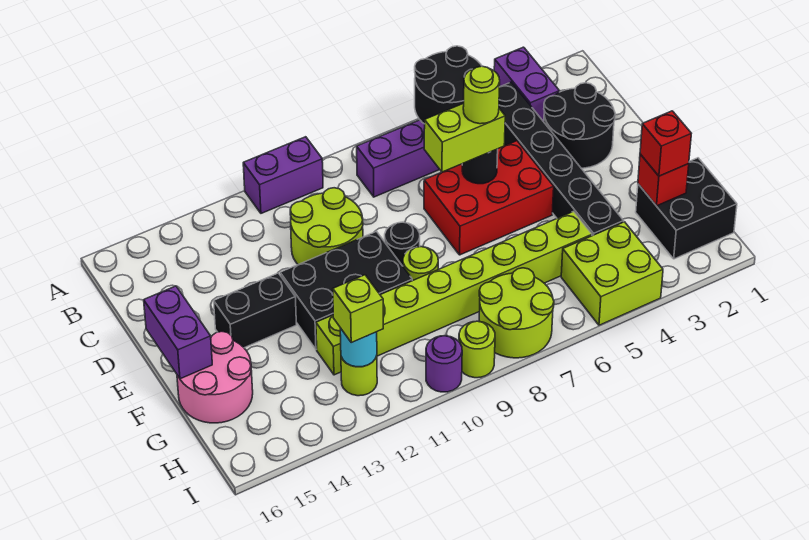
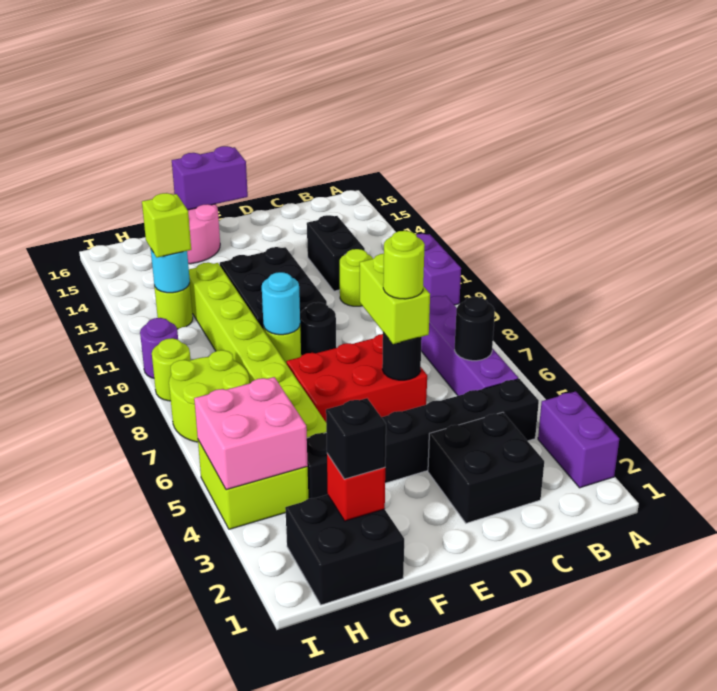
purple 1x2 brick [494,47,559,122] -> purple 1x2 brick turned to [538,391,619,488]
black 2x2 round brick [415,46,482,124] -> black 1x1 round brick [455,297,495,361]
black 2x2 round brick [544,83,615,168] -> black 2x2 brick [428,412,544,523]
lime 2x2 round brick [290,188,363,264] -> lime 1x1 round brick [340,249,373,306]
red 2x3 brick [424,141,554,255] -> red 2x3 brick turned to [286,334,427,422]
black 1x2 brick [214,273,296,348] -> black 1x2 brick moved to [307,215,365,291]
none -> cyan 1x1 round brick [262,272,300,335]
red 1x1 brick [640,111,691,176] -> black 1x1 brick [326,398,386,479]
none -> pink 2x2 brick [194,377,308,490]

